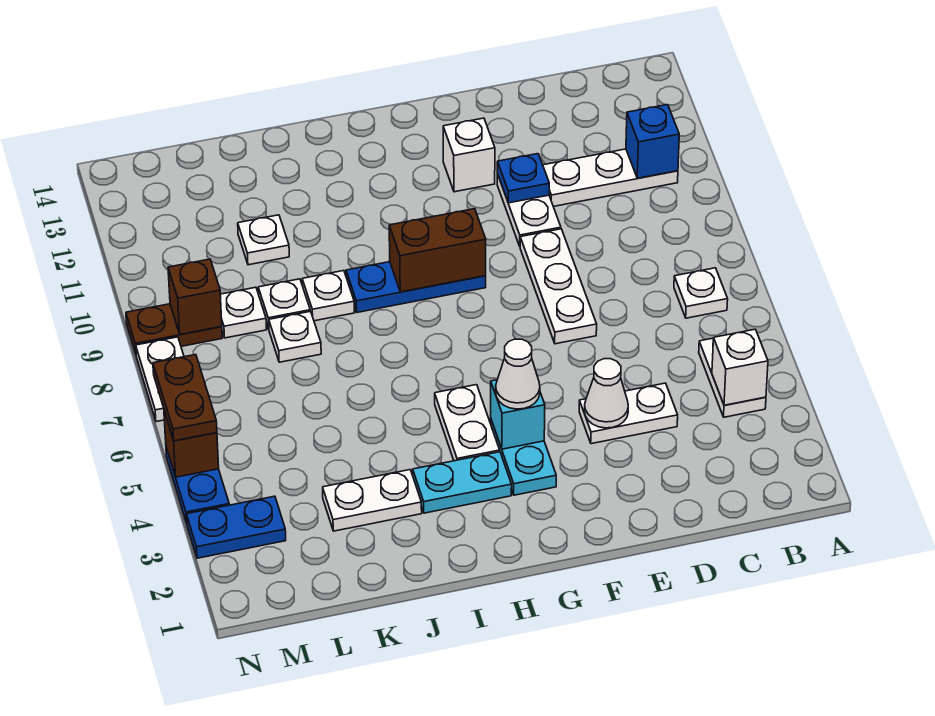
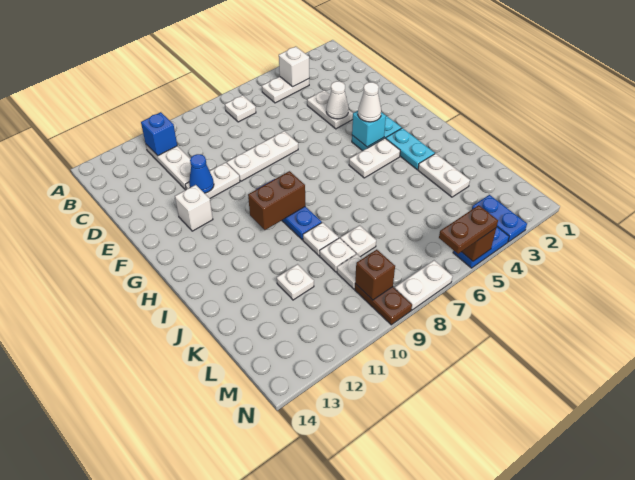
blue 1x1 plate [497,154,549,203] -> blue 1x1 cone [189,154,214,193]
brown 1x2 brick [389,209,486,292] -> brown 1x2 brick turned to [248,171,305,230]

